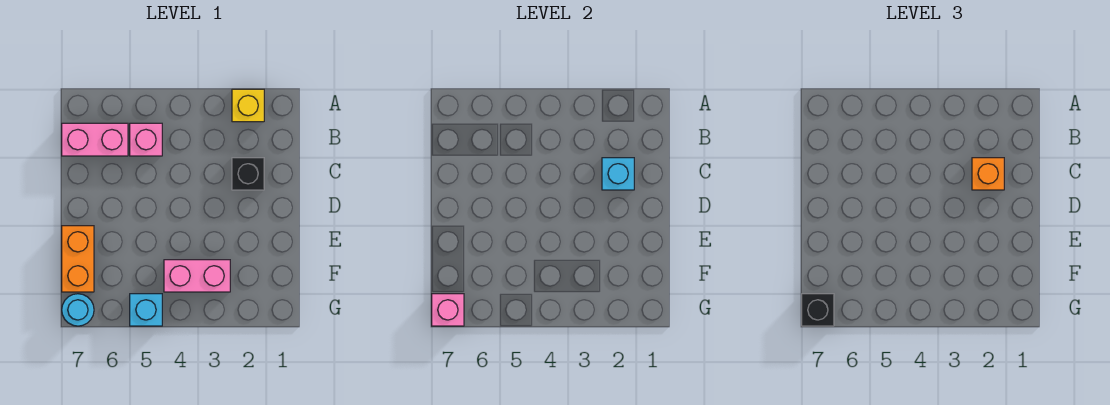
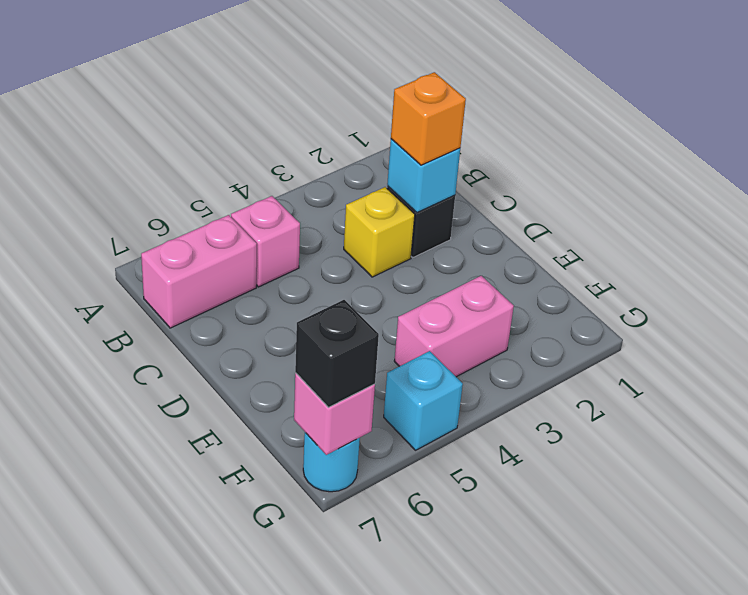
yellow 1x1 brick [232,89,264,122] -> yellow 1x1 brick moved to [344,187,415,277]
orange 1x2 brick [62,226,94,292] -> none

